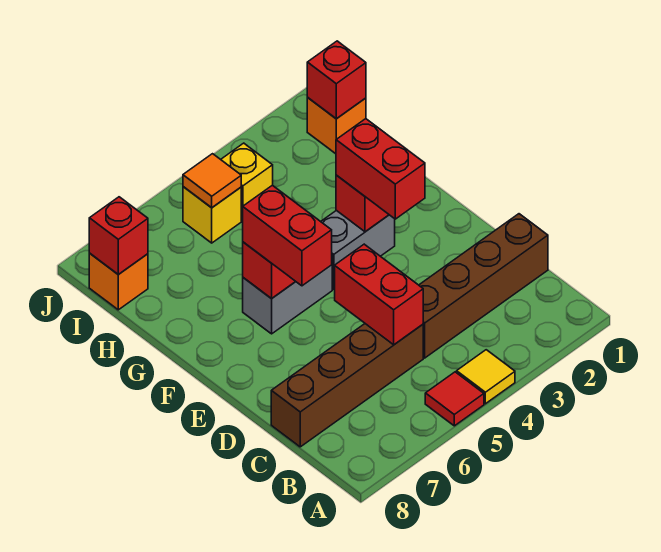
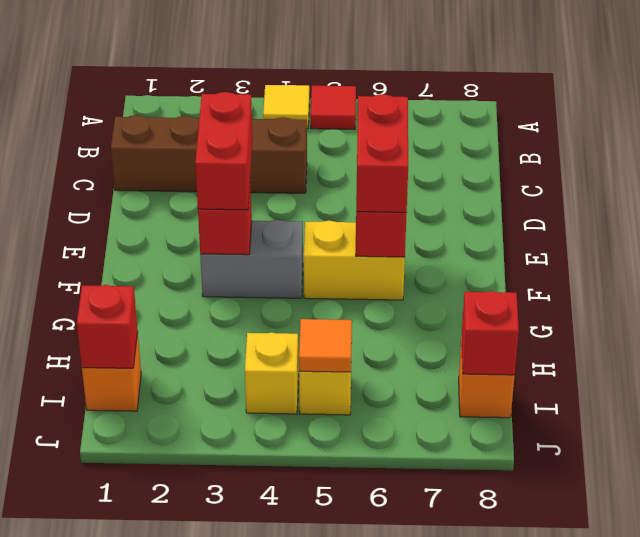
brown 1x4 brick [271,324,423,447] -> none
red 1x2 brick [335,244,423,345] -> none
grey 1x2 brick [243,265,332,334] -> yellow 1x2 brick [304,220,405,300]

